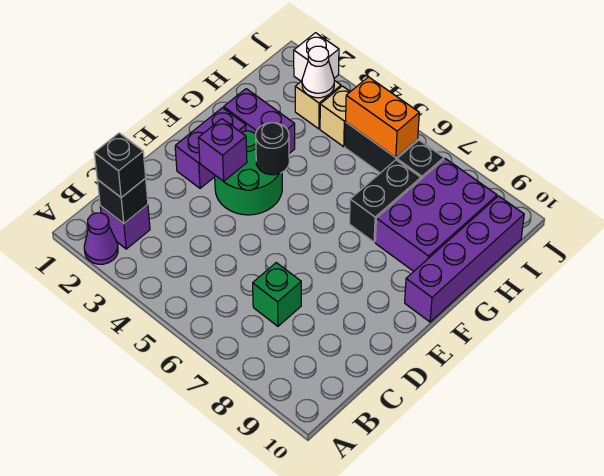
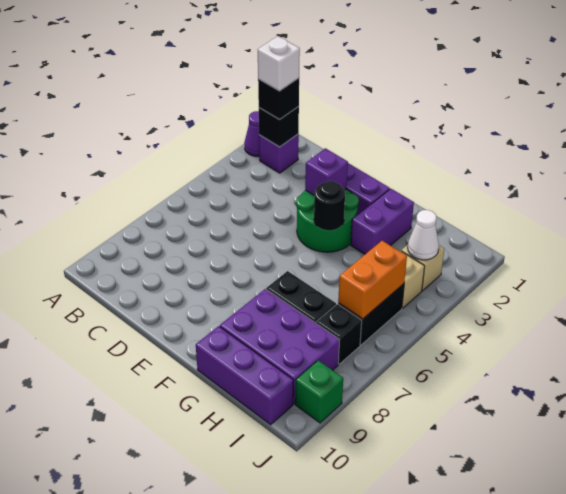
green 1x1 brick [253,263,301,326] -> green 1x1 brick moved to [295,360,343,423]
purple 1x4 brick [405,196,524,322] -> purple 1x3 brick [196,326,293,425]
white 1x1 brick [294,33,339,81] -> white 1x1 brick moved to [258,36,300,91]

